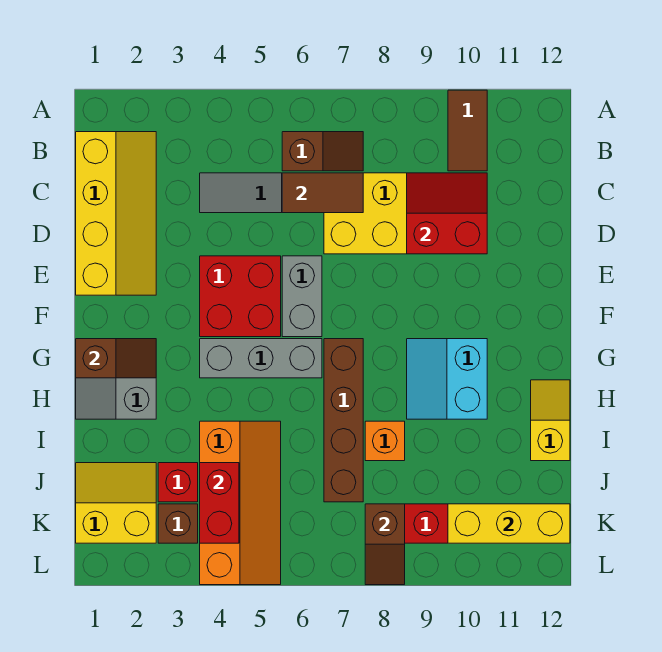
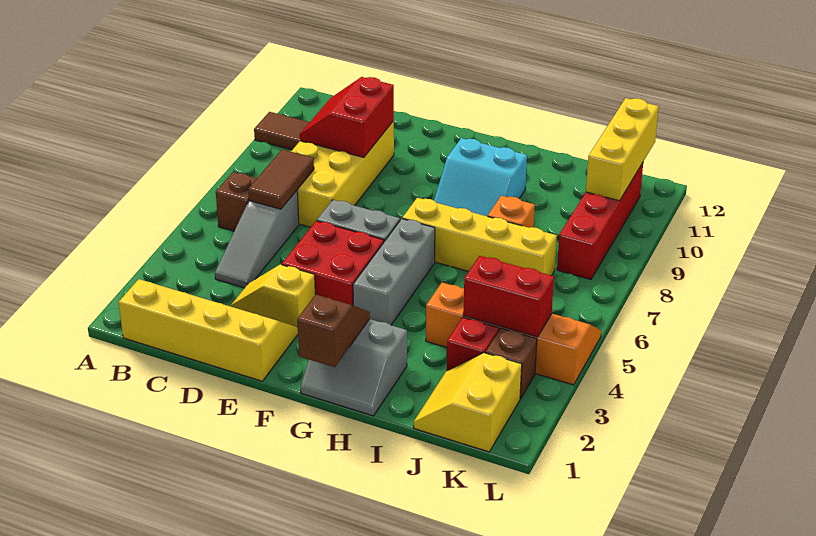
brown 1x4 brick [324,339,363,502] -> yellow 1x4 brick [402,198,557,276]
yellow 1x2 slope [531,380,570,461] -> yellow 1x2 slope moved to [231,265,315,327]
brown 1x2 slope [365,504,405,585] -> none

